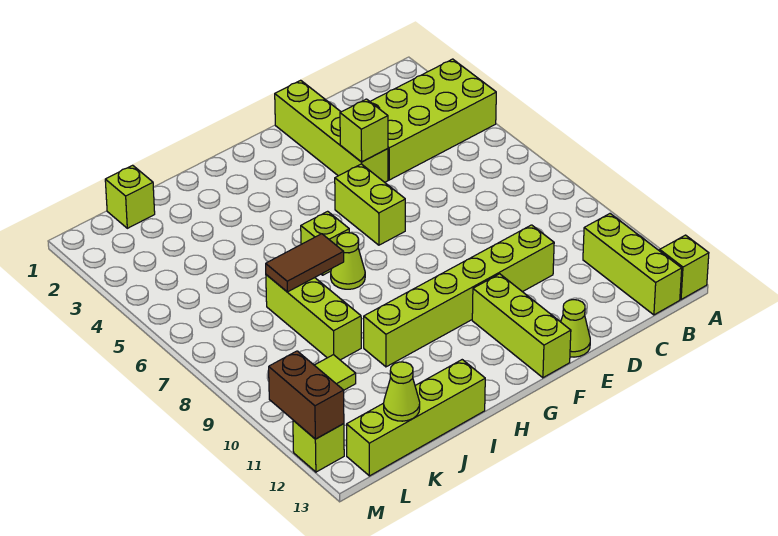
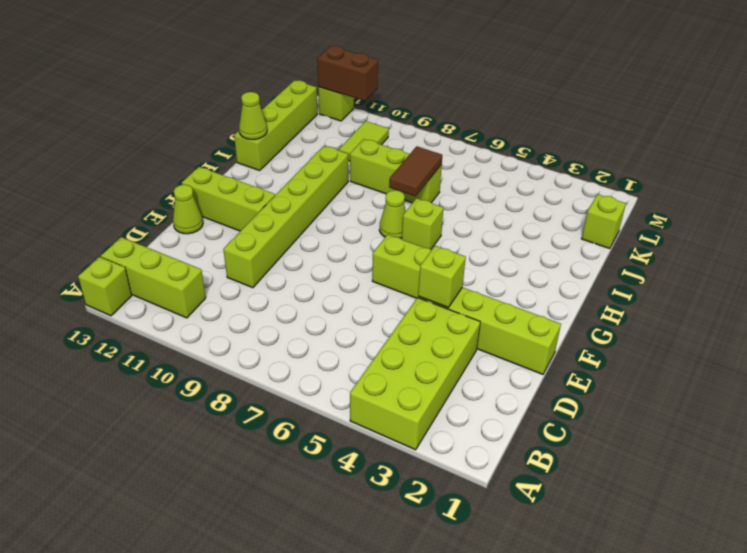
lime 1x1 cone [384,362,420,421] -> lime 1x1 cone moved to [239,92,267,140]

